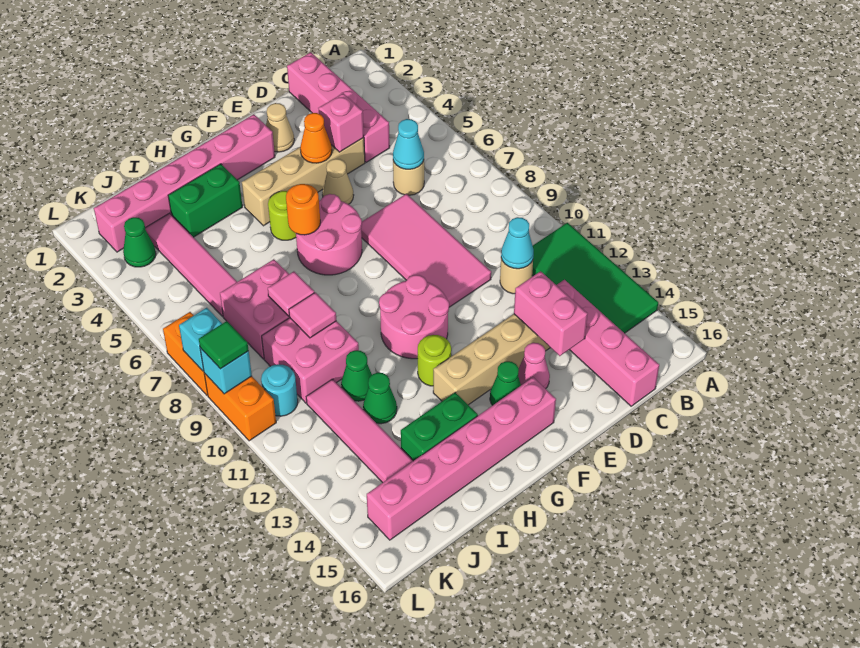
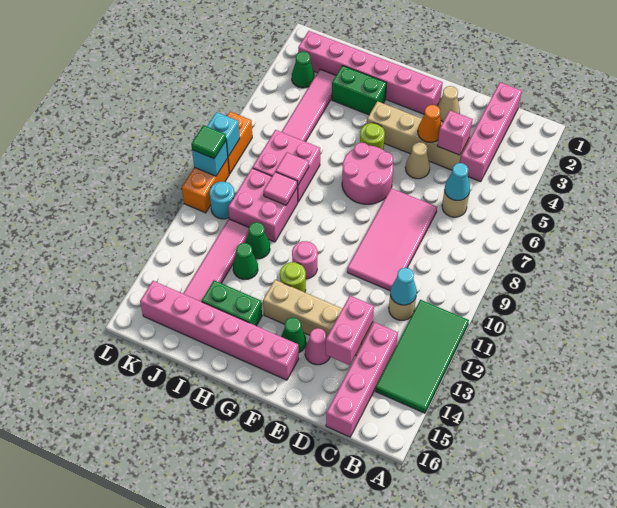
pink 2x2 round brick [379,275,449,359] -> pink 1x1 round brick [292,241,318,279]
orange 1x1 round brick [286,184,320,235] -> none

